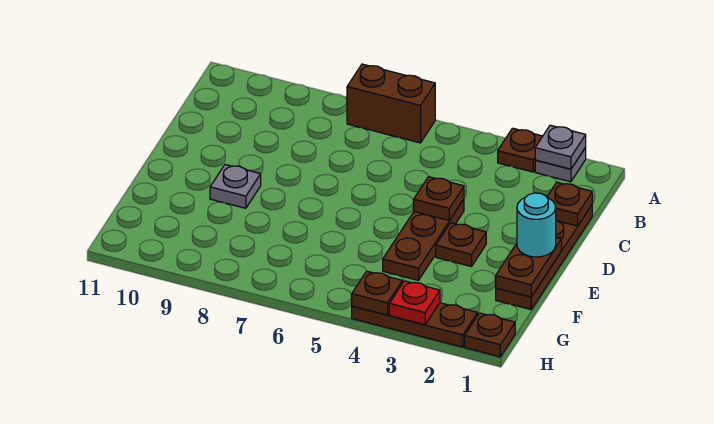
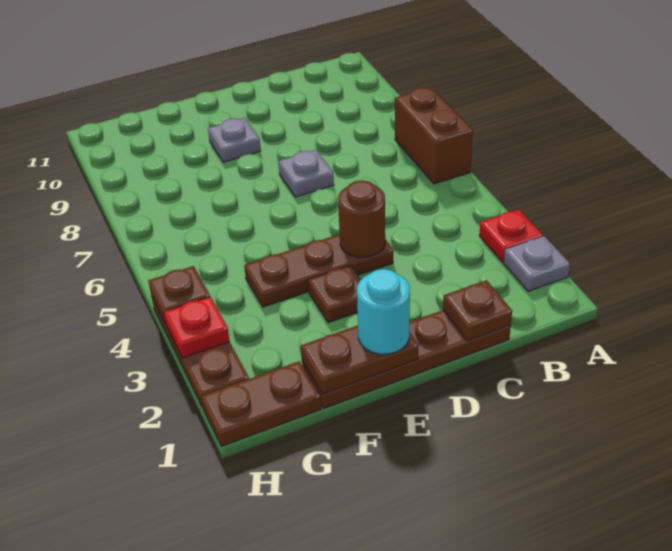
grey 1x1 plate [535,125,586,169] -> grey 1x1 plate moved to [278,150,334,197]
brown 1x1 plate [498,128,543,172] -> red 1x1 plate [479,209,543,262]
brown 1x1 plate [414,177,464,220] -> brown 1x1 round brick [338,180,385,257]
brown 1x1 plate [465,313,515,357] -> brown 1x2 plate [201,361,321,446]

